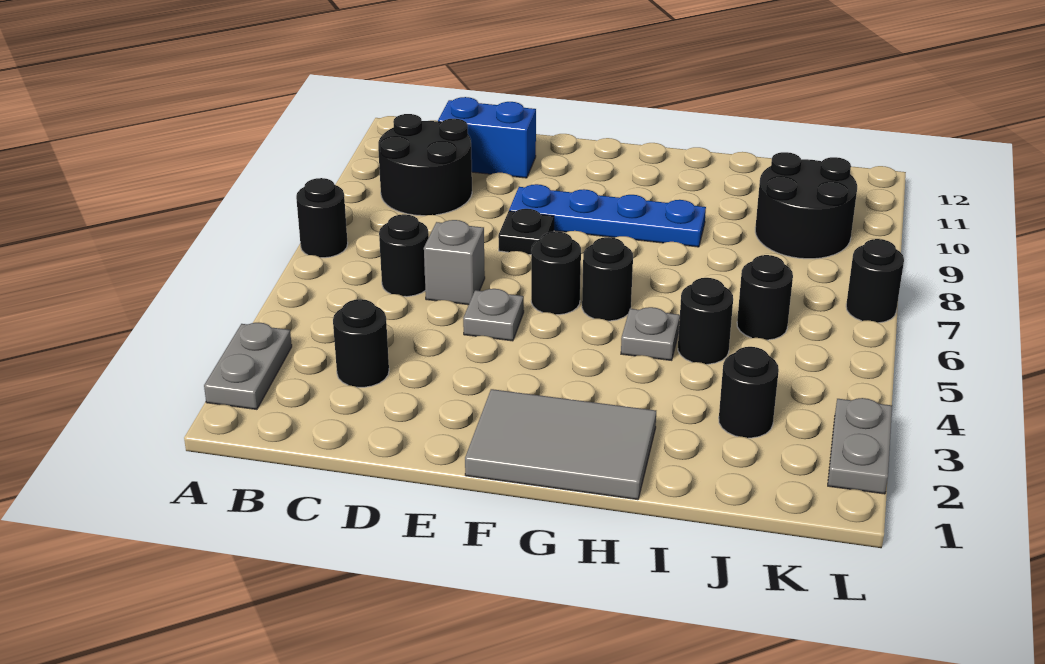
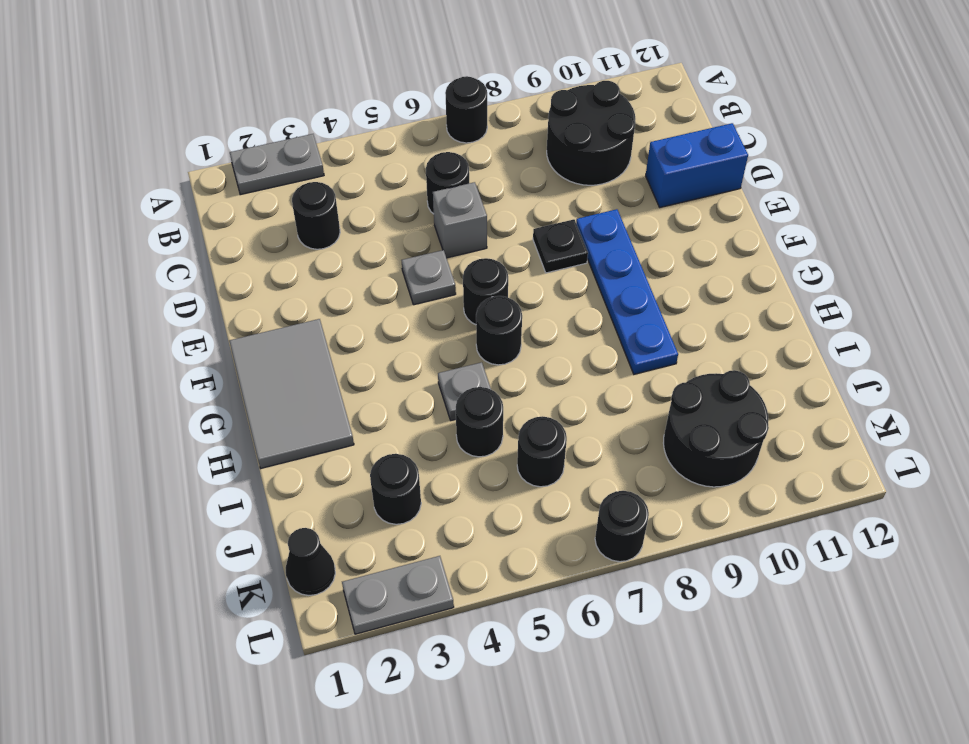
blue 1x2 brick [438,97,536,178] -> blue 1x2 brick turned to [646,123,748,207]
none -> black 1x1 cone [286,528,335,596]

